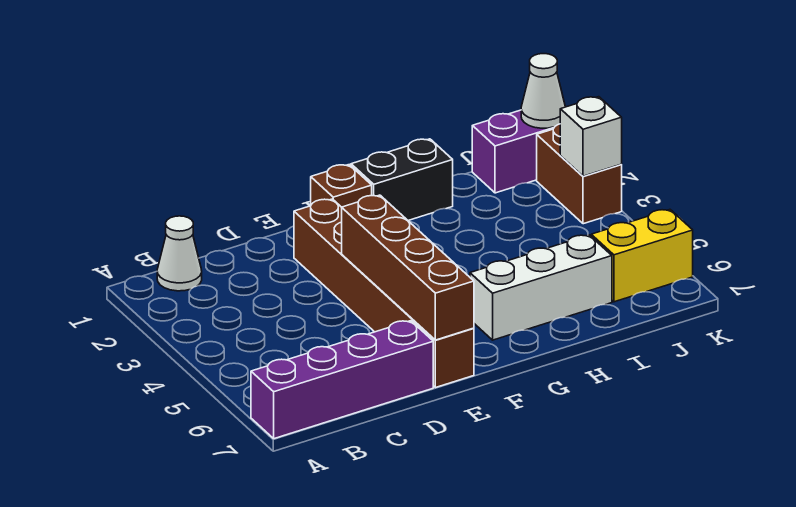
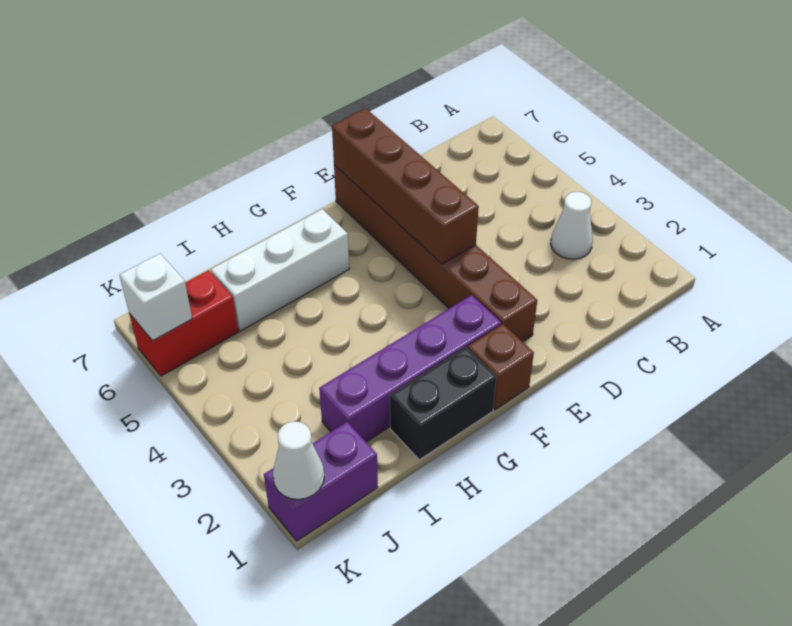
purple 1x4 brick [251,321,433,439] -> purple 1x4 brick moved to [319,295,501,442]
white 1x1 cone [157,216,202,291] -> white 1x1 cone moved to [551,192,593,259]
yellow 1x2 brick [591,210,693,302] -> red 1x2 brick [129,270,238,376]
brown 1x2 brick [537,124,622,224] -> none
white 1x1 brick [560,97,622,176] -> white 1x1 brick moved to [119,254,192,341]

